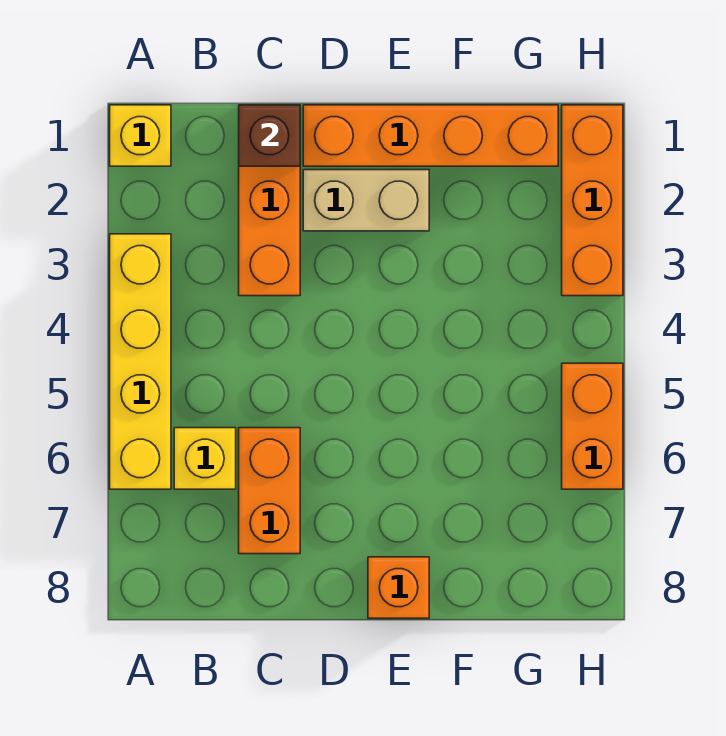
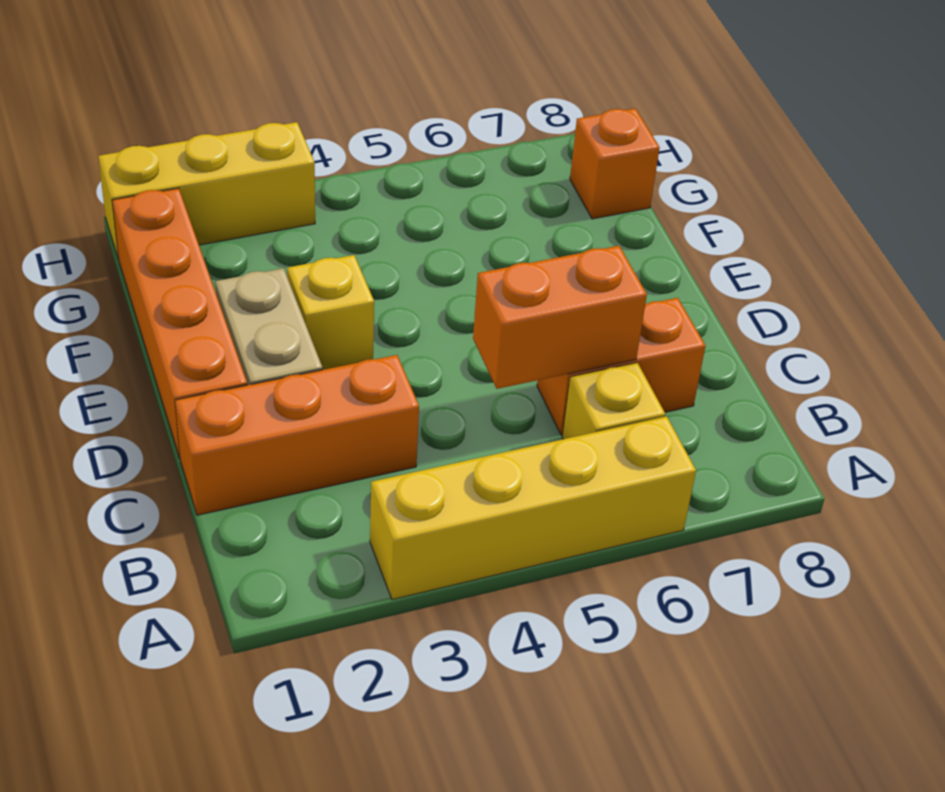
yellow 1x1 brick [110,105,171,166] -> yellow 1x1 brick moved to [287,255,374,370]
brown 1x1 brick [239,105,300,166] -> none
orange 1x1 brick [368,557,429,618] -> orange 1x1 brick moved to [570,108,660,219]
orange 1x3 brick [562,105,623,296] -> yellow 1x3 brick [98,122,315,260]
orange 1x2 brick [562,363,623,489] -> orange 1x2 brick moved to [473,246,647,389]

